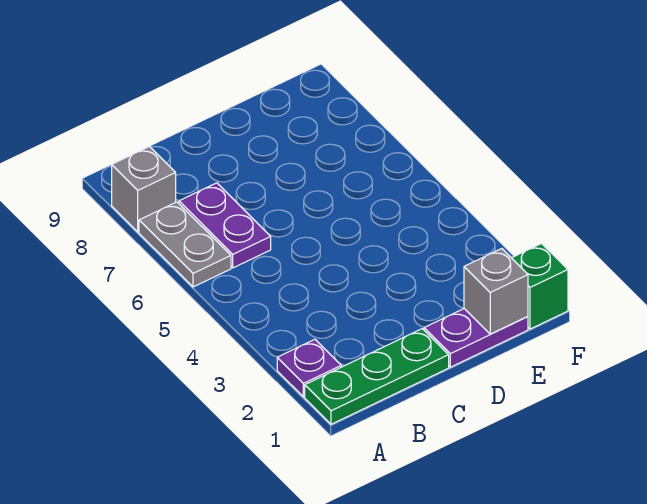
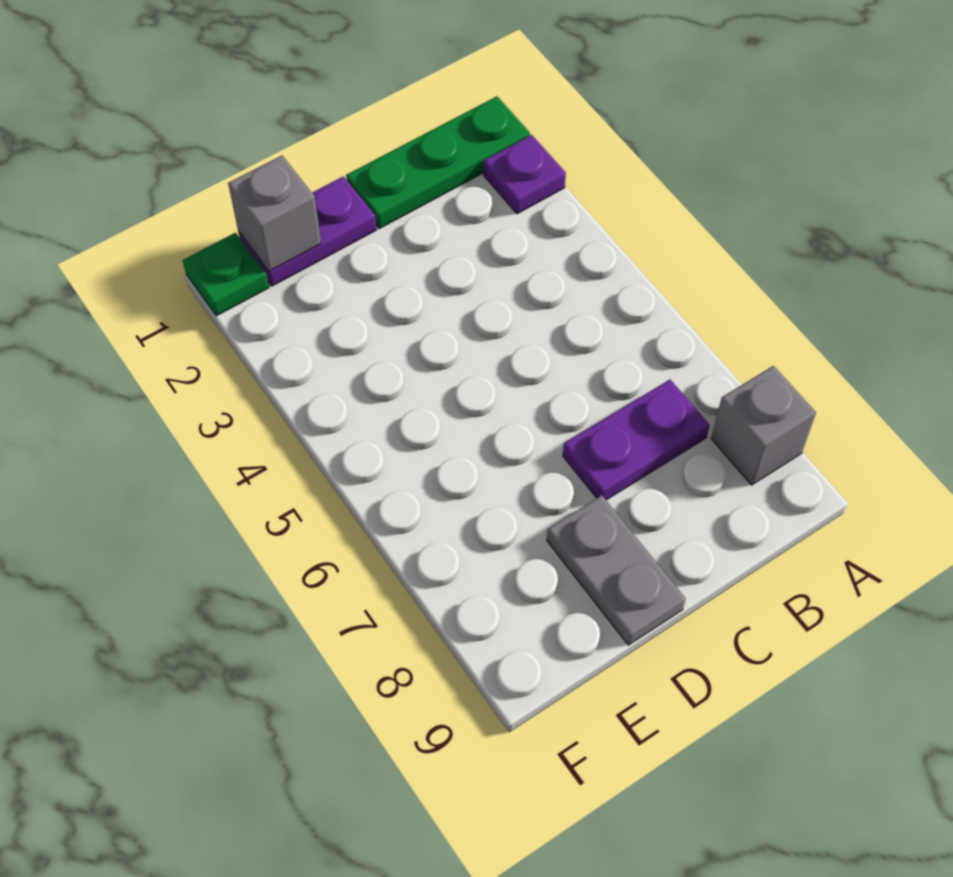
grey 1x2 plate [139,202,231,287] -> grey 1x2 plate moved to [547,495,686,645]
purple 1x2 plate [179,183,271,268] -> purple 1x2 plate turned to [563,380,710,500]
green 1x1 brick [512,244,568,329] -> green 1x1 plate [183,233,269,316]

